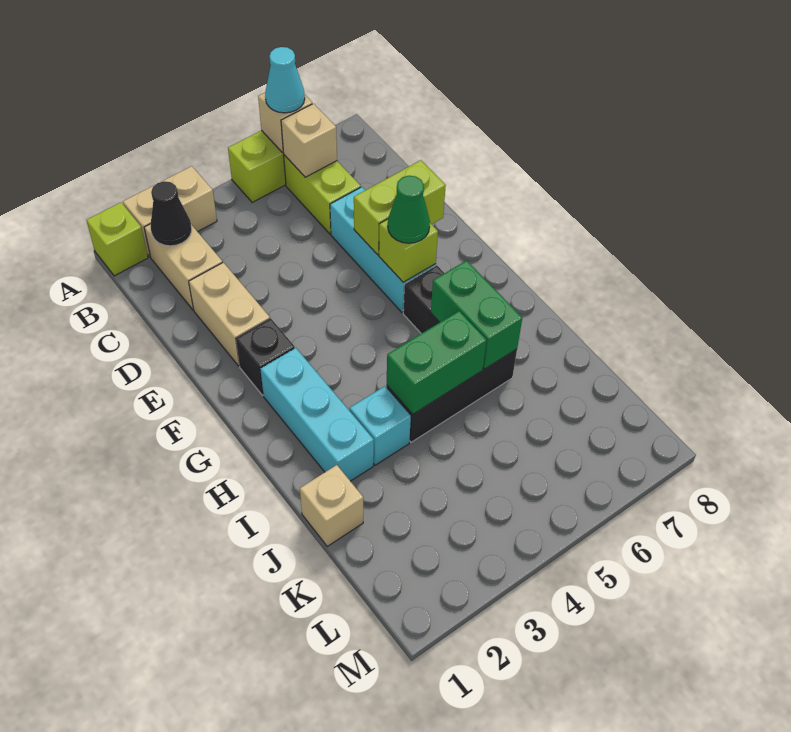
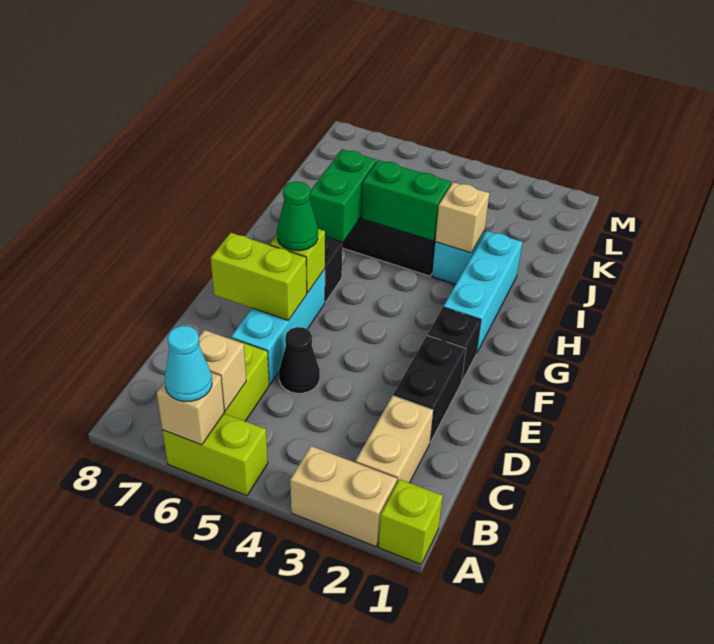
black 1x1 cone [151,181,192,246] -> black 1x1 cone moved to [279,327,320,393]
tan 1x2 brick [189,262,270,366] -> black 1x2 brick [393,335,466,442]
tan 1x1 brick [300,465,363,546] -> tan 1x1 brick moved to [435,182,489,253]

